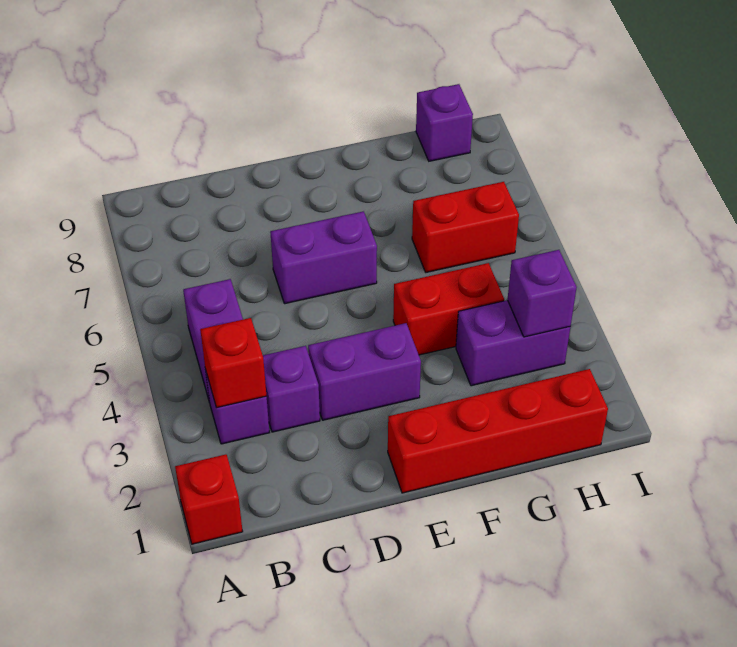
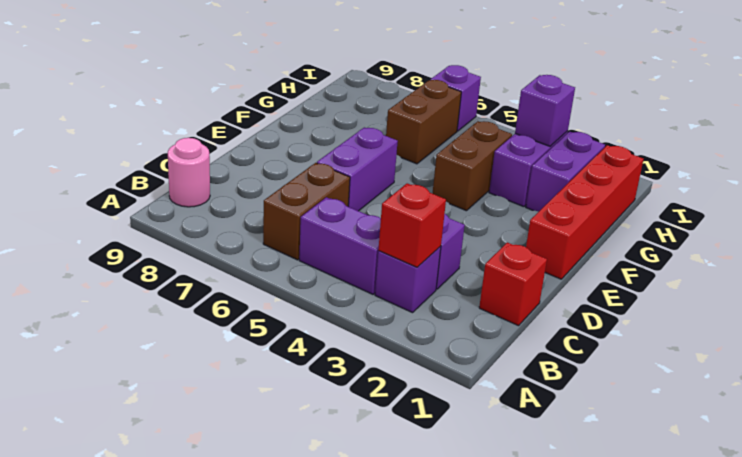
red 1x1 brick [175,454,243,544] -> red 1x1 brick moved to [479,242,547,326]
none -> brown 1x2 brick [263,163,350,260]
none -> pink 1x1 round brick [168,138,210,207]
purple 1x2 brick [308,323,421,420] -> purple 1x2 brick moved to [526,132,605,212]
red 1x2 brick [393,263,504,355] -> brown 1x2 brick [432,121,512,211]
red 1x2 brick [412,182,519,272] -> brown 1x2 brick [386,80,461,164]
purple 1x1 brick [416,84,473,161] -> purple 1x1 brick moved to [430,65,481,131]

